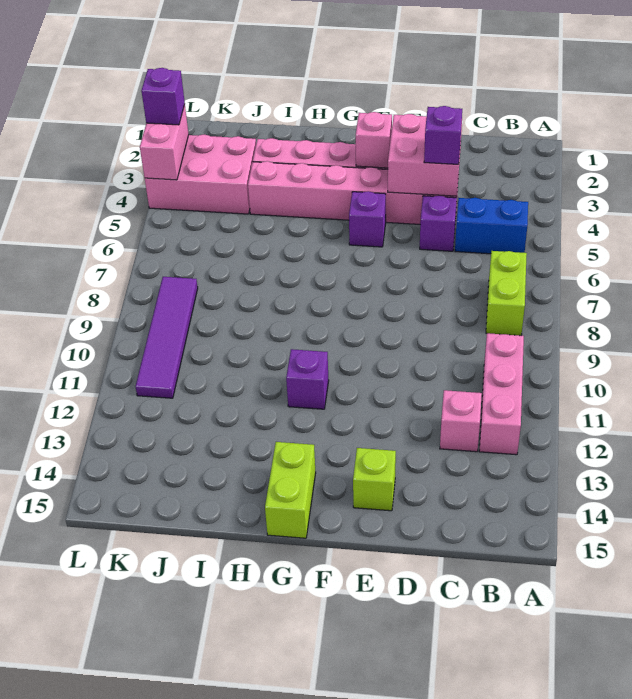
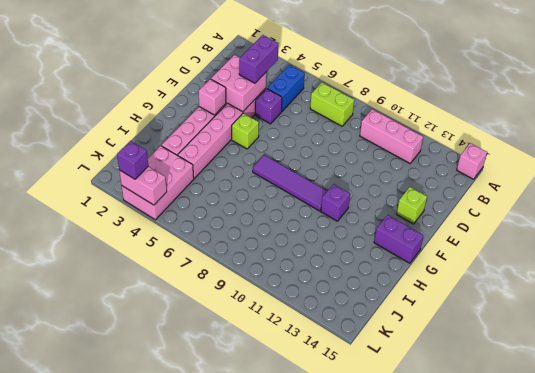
pink 1x1 brick [440,390,482,452] -> pink 1x1 brick moved to [457,143,487,179]
purple 1x1 brick [424,106,462,164] -> purple 1x2 brick [239,35,279,83]
purple 1x1 brick [349,191,386,247] -> lime 1x1 brick [232,113,259,149]
lime 1x2 brick [265,442,316,538] -> purple 1x2 brick [374,215,423,263]
purple 1x4 tile [136,277,198,398] -> purple 1x4 tile moved to [253,155,327,211]

